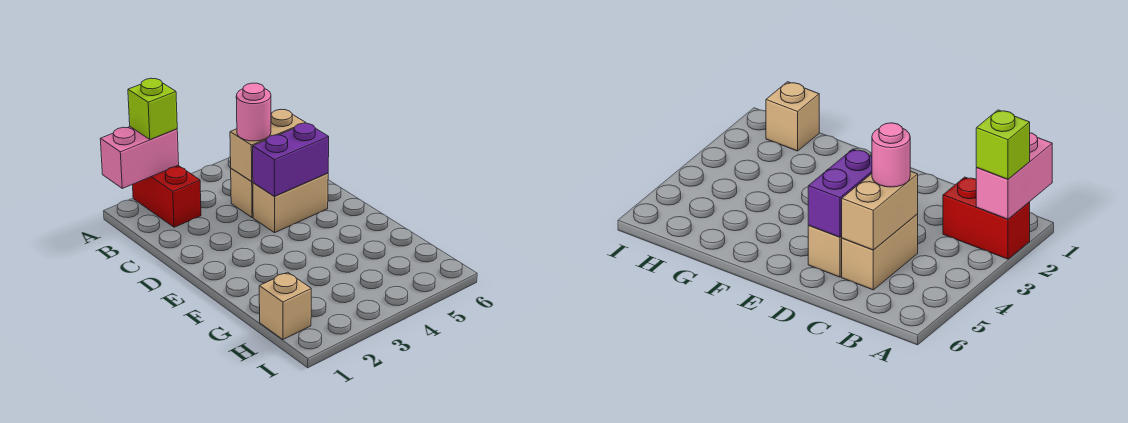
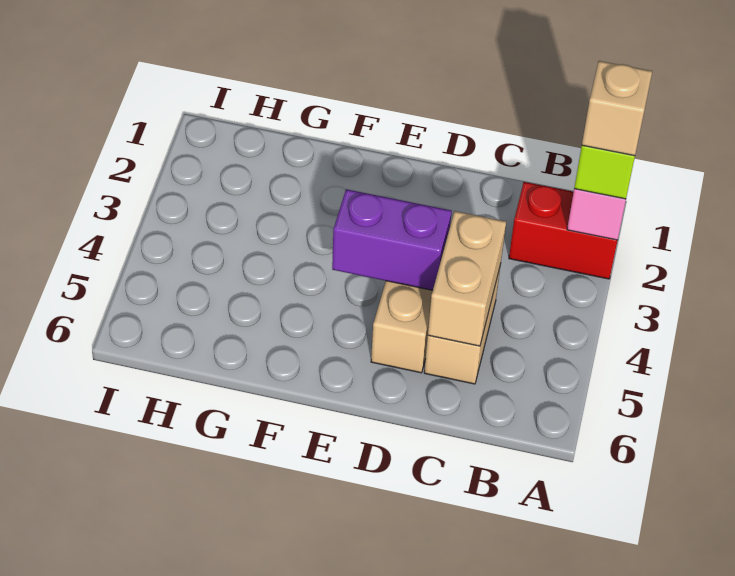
pink 1x1 round brick [236,83,271,141] -> none
purple 1x2 brick [253,123,329,197] -> purple 1x2 brick turned to [332,189,452,290]
tan 1x1 brick [259,272,311,339] -> tan 1x1 brick moved to [582,61,652,156]

